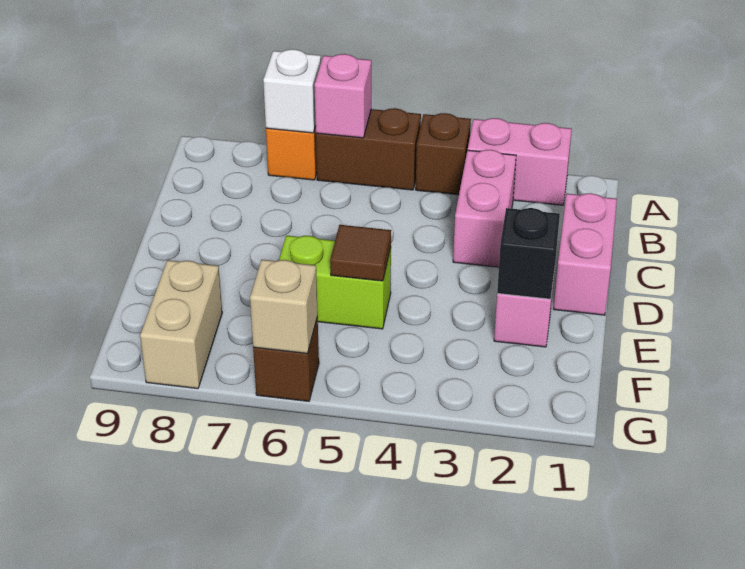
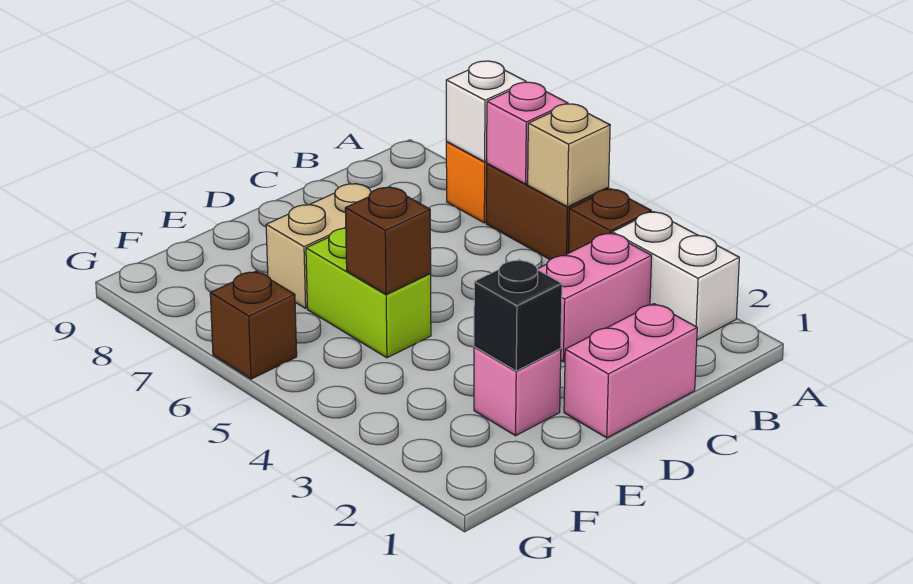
pink 1x2 brick [468,118,572,205] -> white 1x2 brick [612,212,739,340]
brown 1x1 tile [330,225,391,281] -> brown 1x1 brick [345,187,431,294]
tan 1x2 brick [140,260,222,389] -> tan 1x2 brick moved to [266,184,371,308]
tan 1x1 brick [250,260,318,354] -> tan 1x1 brick moved to [528,104,610,207]

